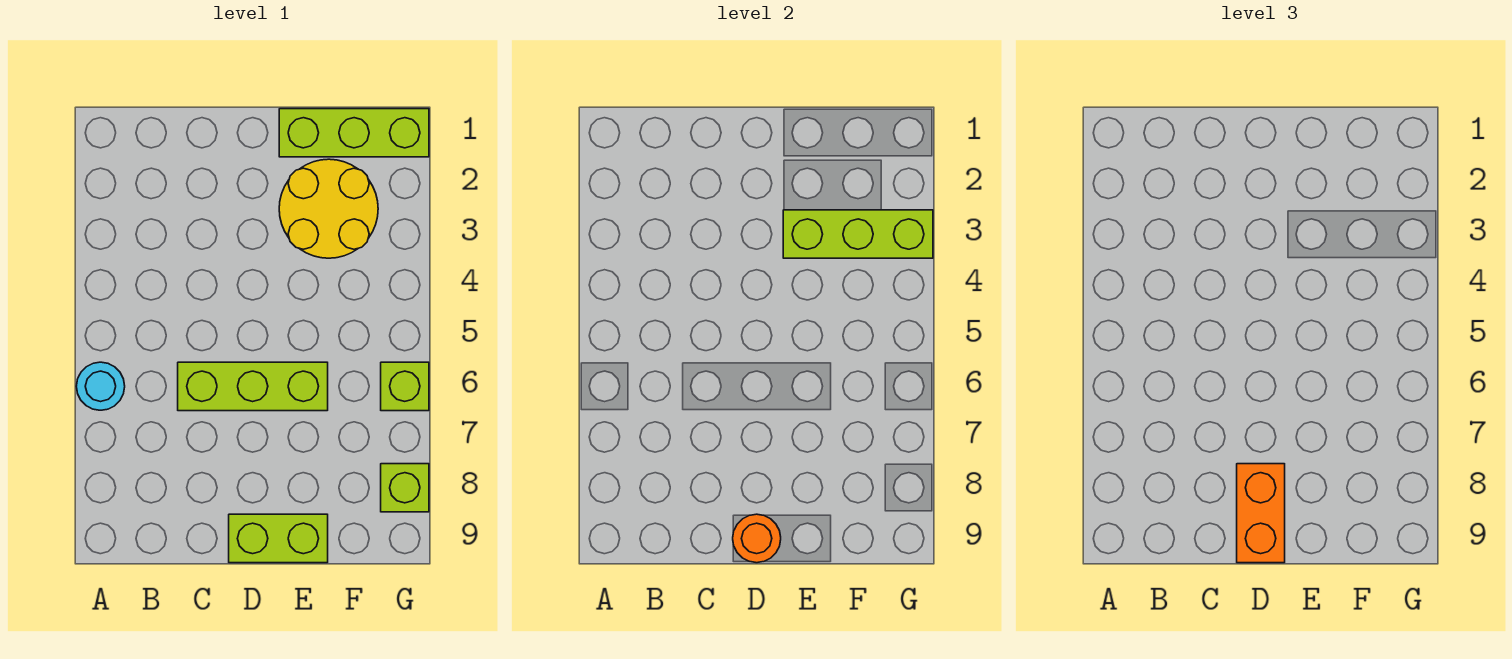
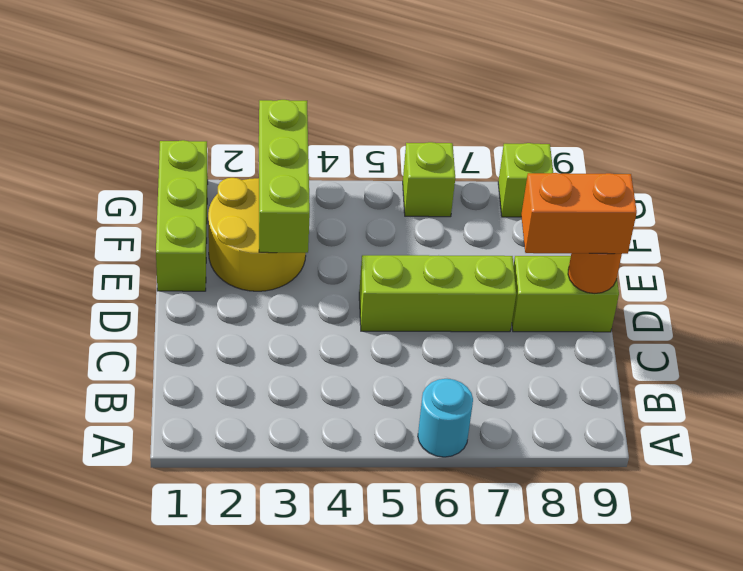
lime 1x3 brick [178,362,328,411] -> lime 1x3 brick turned to [359,255,516,332]
lime 1x2 brick [229,514,328,563] -> lime 1x2 brick turned to [512,256,619,332]

